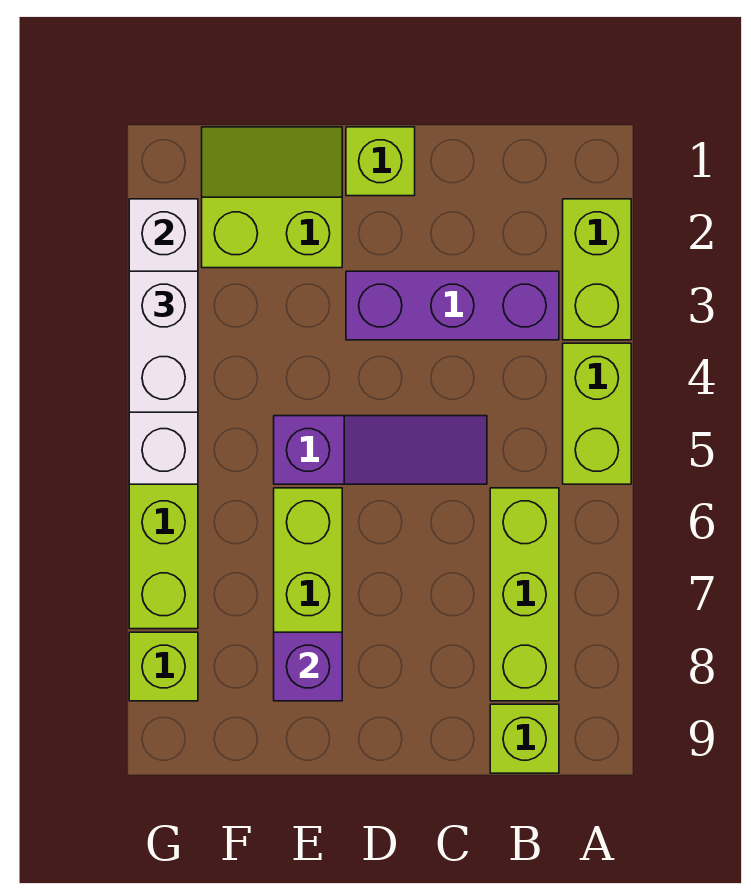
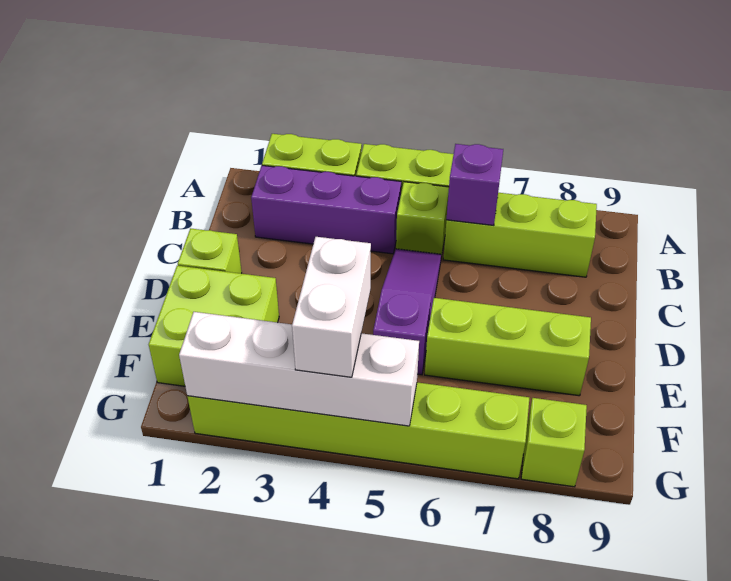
purple 1x3 brick [346,271,559,340] -> purple 1x3 brick turned to [251,166,401,254]
lime 1x1 brick [490,704,559,773] -> lime 1x1 brick moved to [396,182,449,257]
lime 2x2 slope [202,127,342,268] -> lime 2x2 brick [149,266,279,386]
purple 1x1 brick [274,632,342,701] -> purple 1x1 brick moved to [446,144,503,225]
white 1x2 brick [129,271,198,412] -> white 1x2 brick turned to [292,237,371,377]

